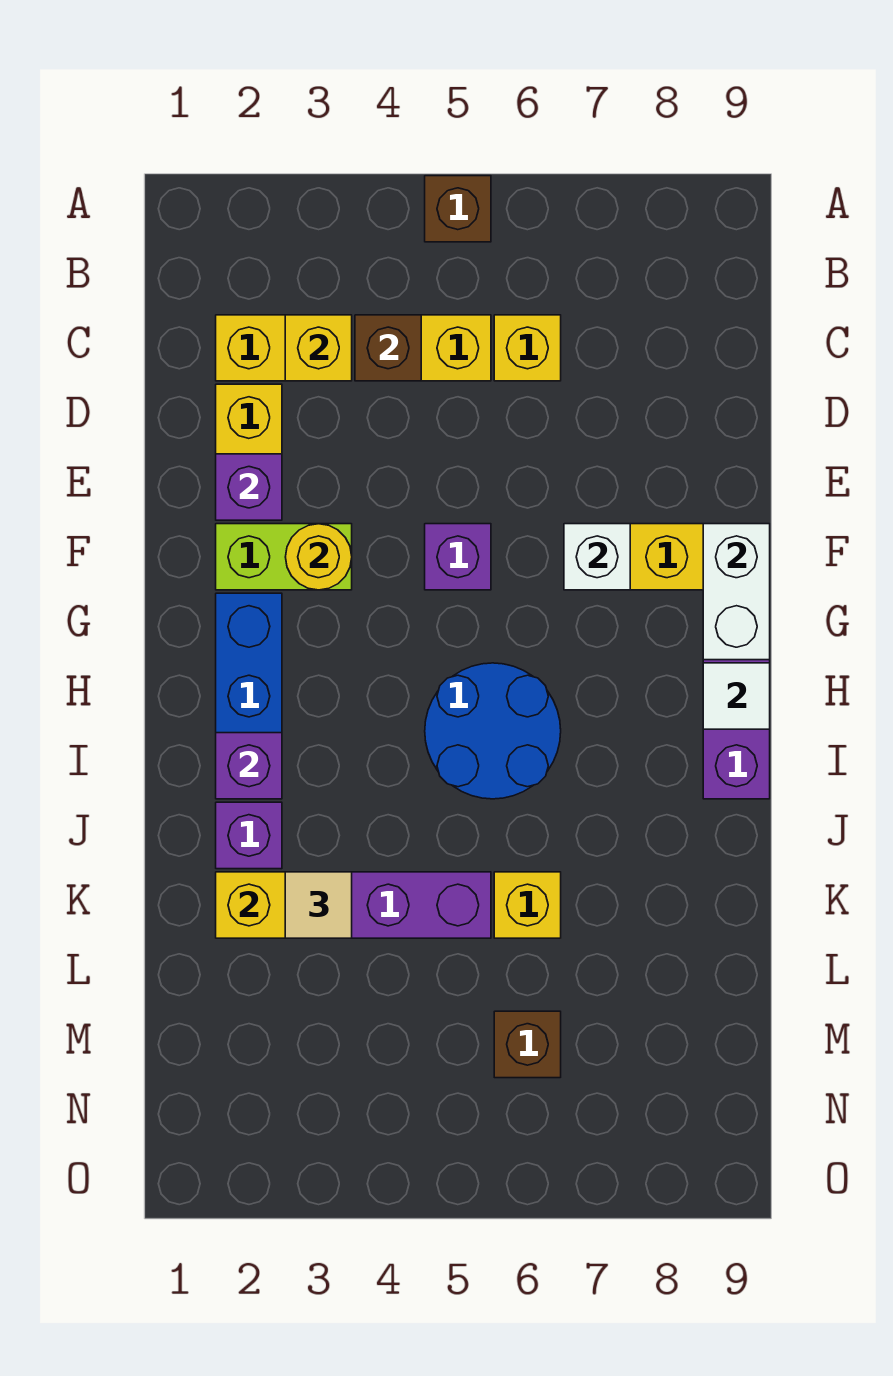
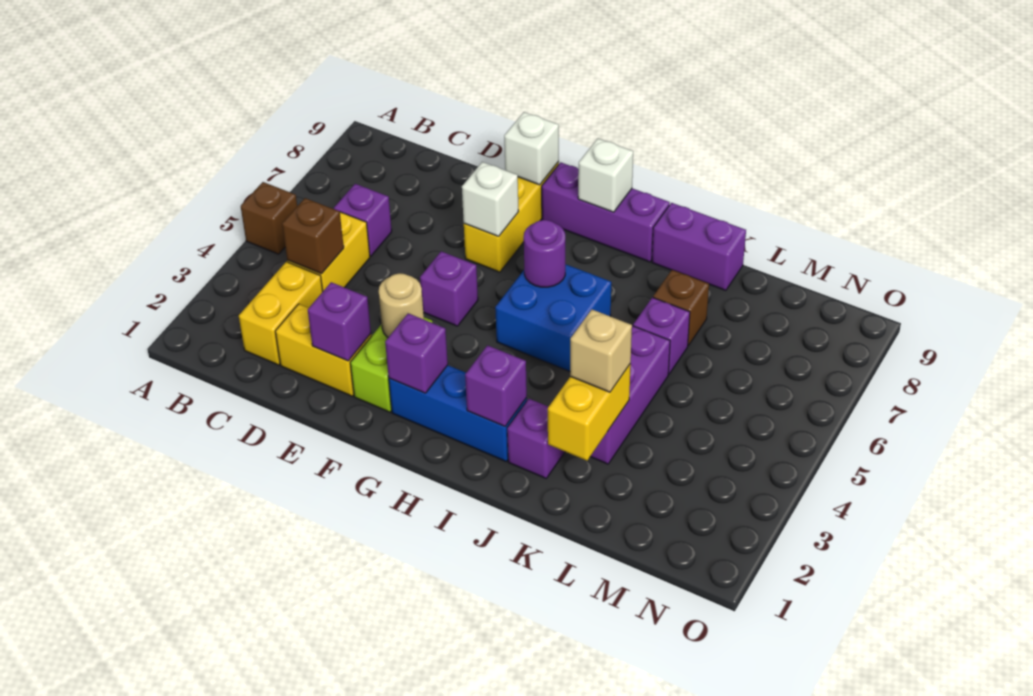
yellow 1x1 brick [285,315,352,381] -> none
yellow 1x1 brick [494,315,561,381] -> purple 1x1 brick [334,184,392,256]
yellow 1x1 round brick [286,524,352,590] -> tan 1x1 round brick [379,273,424,337]
white 1x2 brick [703,524,770,660] -> white 1x1 brick [504,112,559,185]
none -> purple 1x1 brick [385,313,448,393]
blue 2x2 round brick [425,663,561,799] -> blue 2x2 brick [495,264,611,371]
none -> purple 1x1 round brick [524,220,565,287]
white 1x1 tile [703,663,770,729] -> white 1x1 brick [578,138,633,212]
none -> purple 1x2 brick [652,203,746,291]
tan 1x1 tile [285,872,352,938] -> tan 1x1 brick [570,309,632,392]
yellow 1x1 brick [494,872,561,938] -> purple 1x1 brick [633,297,690,374]
brown 1x1 brick [494,1011,561,1078] -> brown 1x1 brick moved to [653,270,709,346]

